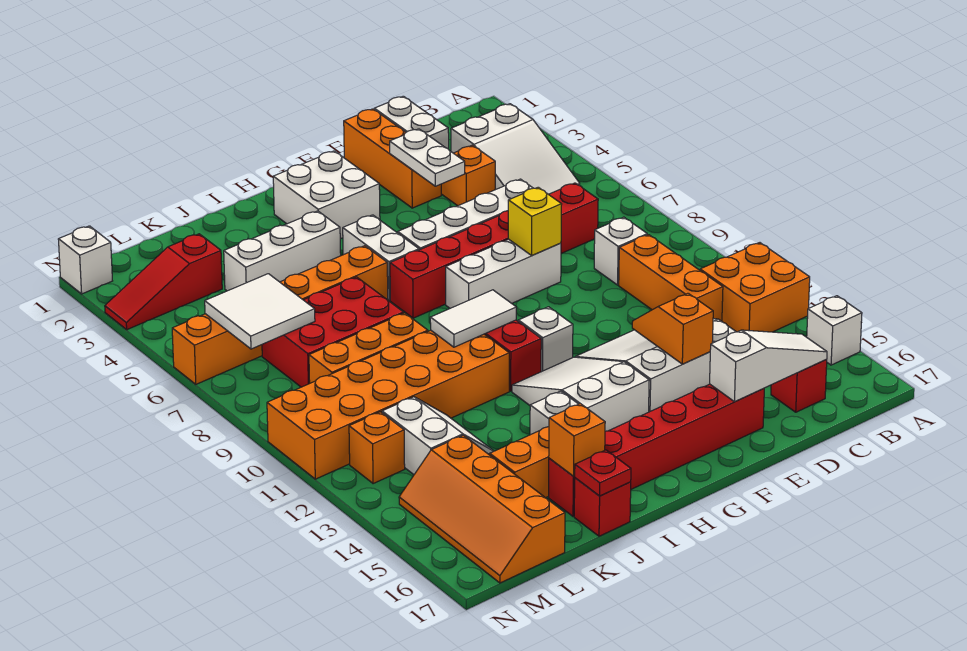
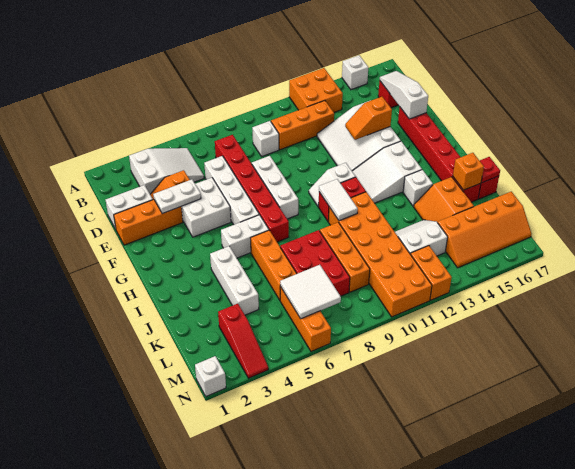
yellow 1x1 brick [508,187,562,255] -> none
white 2x2 brick [273,151,380,239] -> white 2x2 brick moved to [181,178,231,237]
orange 1x1 brick [349,412,405,484] -> orange 1x2 brick [410,246,452,300]

